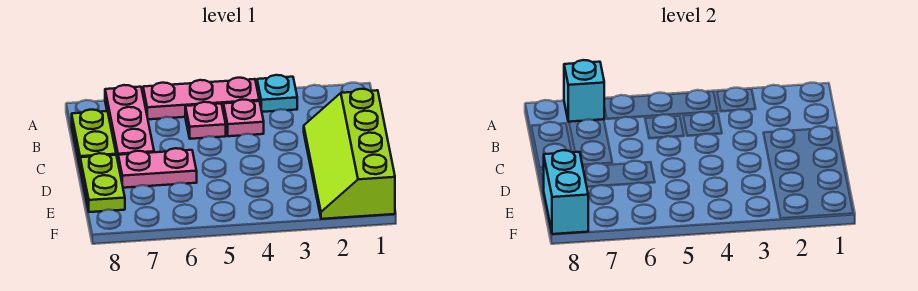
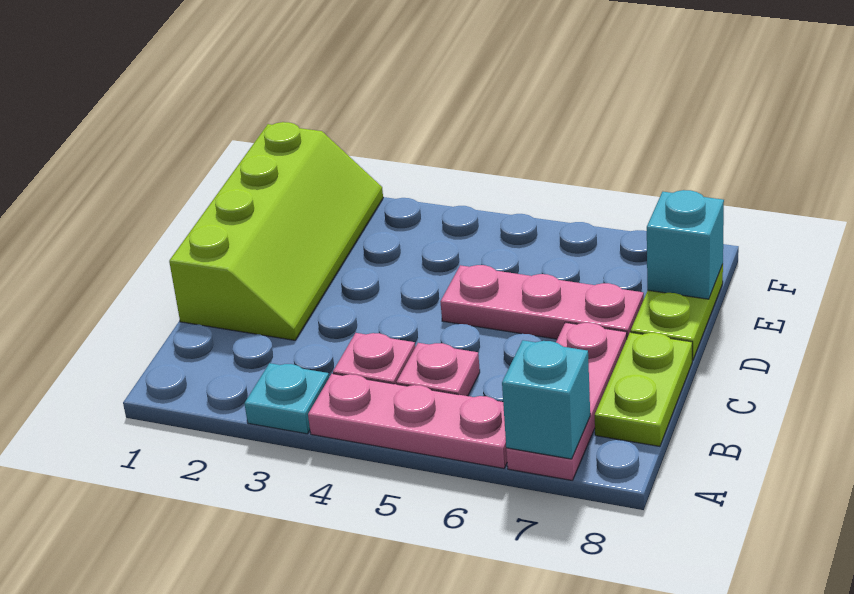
pink 1x2 plate [118,148,197,188] -> pink 1x3 plate [440,265,644,339]
cyan 1x2 brick [543,150,588,234] -> cyan 1x1 brick [647,190,724,299]

